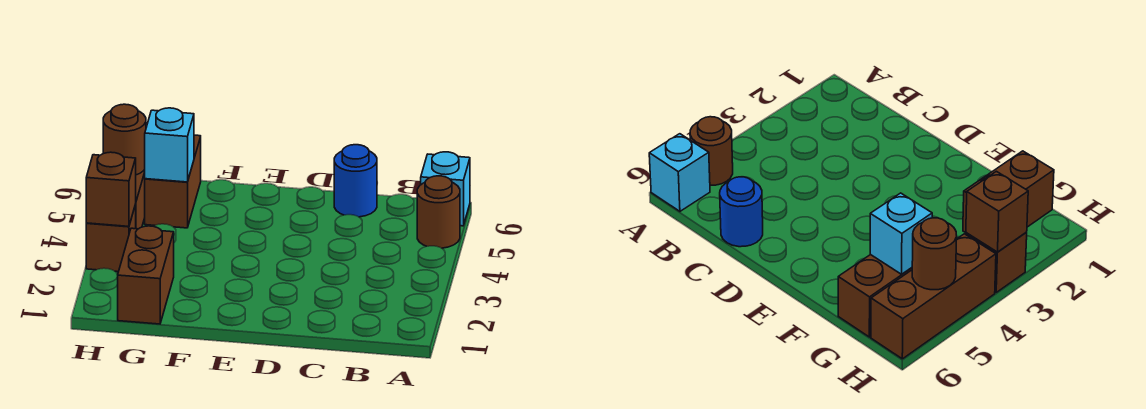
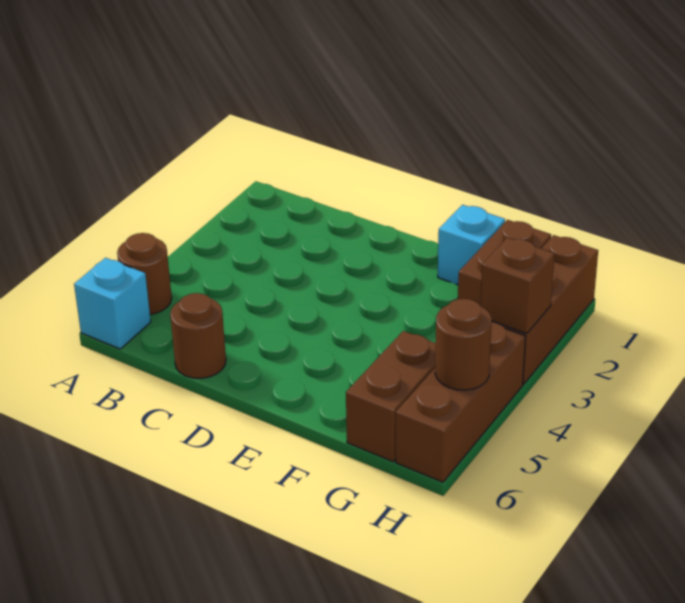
blue 1x1 round brick [334,145,377,217] -> brown 1x1 round brick [170,293,226,378]
cyan 1x1 brick [145,108,194,182] -> cyan 1x1 brick moved to [438,205,505,285]
brown 1x1 brick [86,205,136,272] -> brown 1x3 brick [492,235,598,384]

